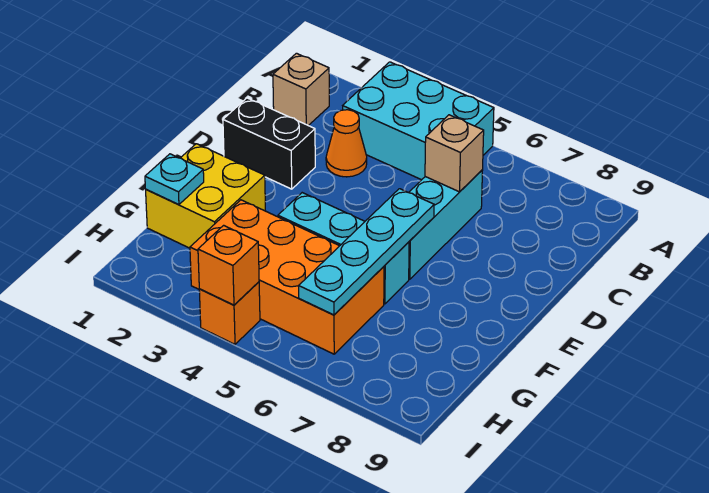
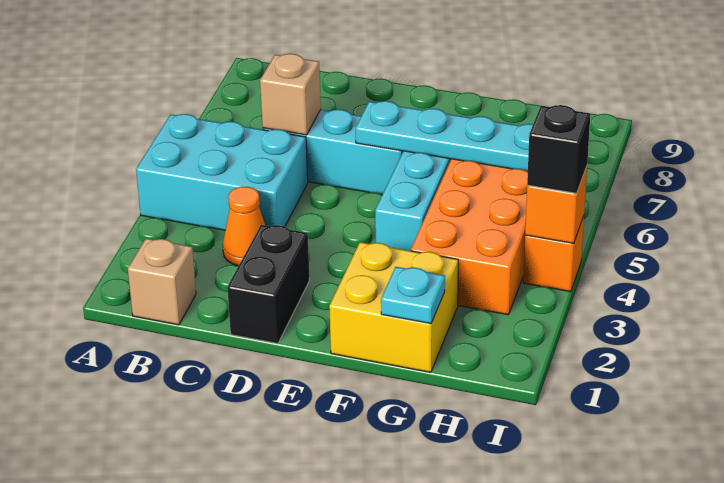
cyan 2x3 brick [343,62,494,180] -> cyan 2x3 brick turned to [136,114,308,230]
none -> black 1x1 brick [527,105,590,193]

